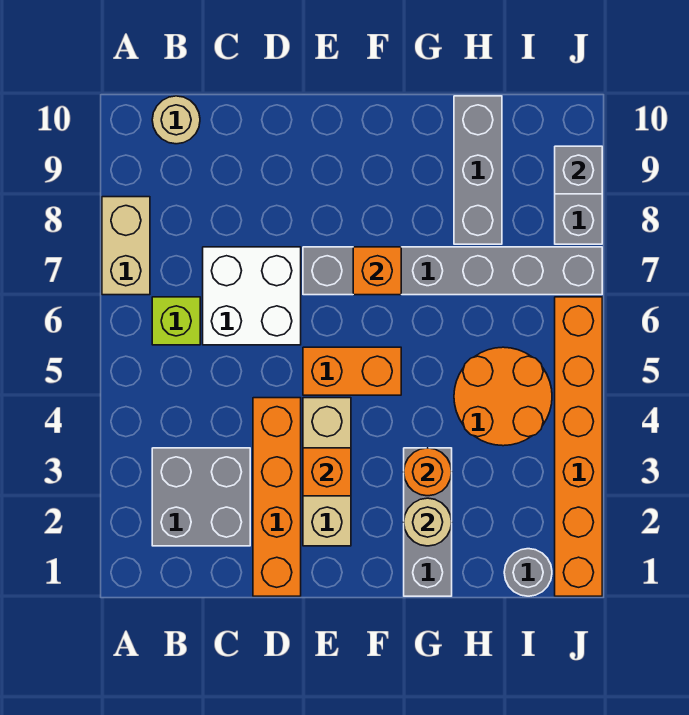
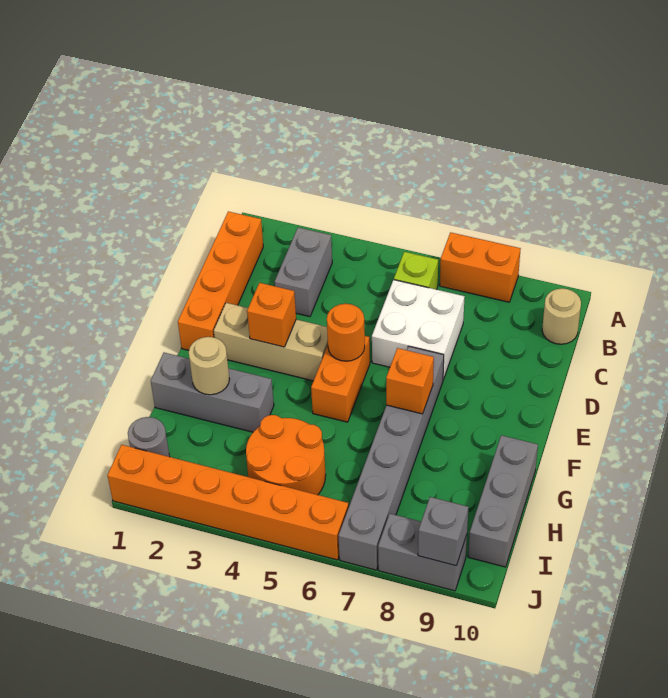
tan 1x2 brick [102,197,150,295] -> orange 1x2 brick [440,232,521,302]
grey 2x2 brick [152,448,250,546] -> grey 1x2 brick [275,227,332,317]
orange 1x4 brick [253,398,301,596] -> orange 1x4 brick turned to [178,211,263,350]
orange 1x1 round brick [404,448,452,496] -> orange 1x1 round brick moved to [327,304,365,361]
grey 1x3 brick [454,96,502,244] -> grey 1x3 brick turned to [468,435,538,567]

